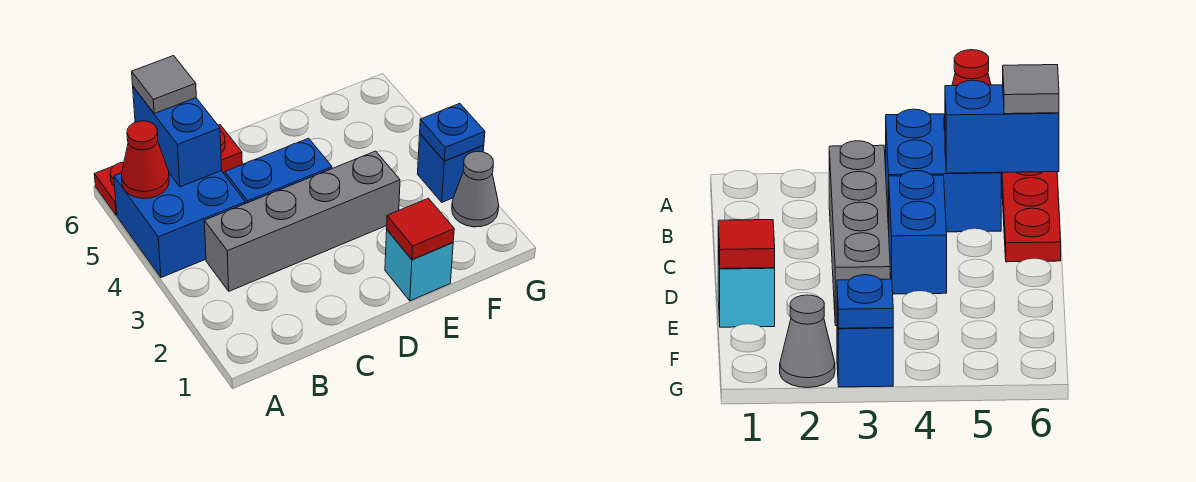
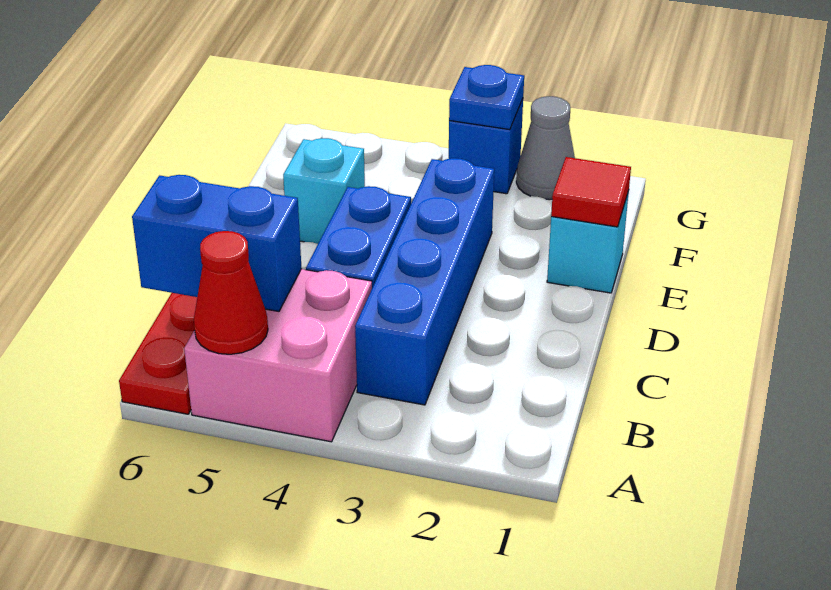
blue 2x2 brick [114,171,245,278] -> pink 2x2 brick [184,269,372,442]
grey 1x4 brick [204,151,400,291] -> blue 1x4 brick [355,158,494,405]
grey 1x1 tile [132,56,196,114] -> none
none -> cyan 1x1 brick [283,138,365,244]

